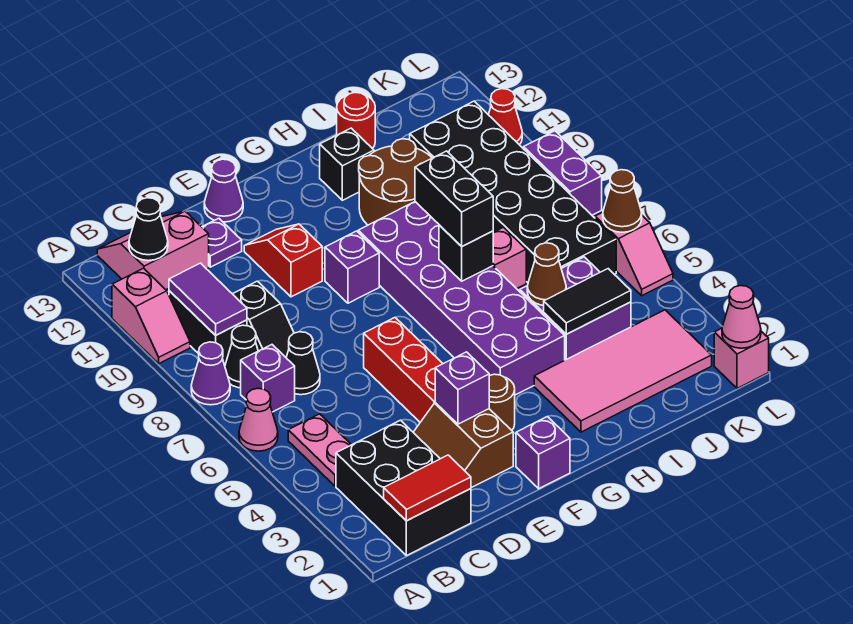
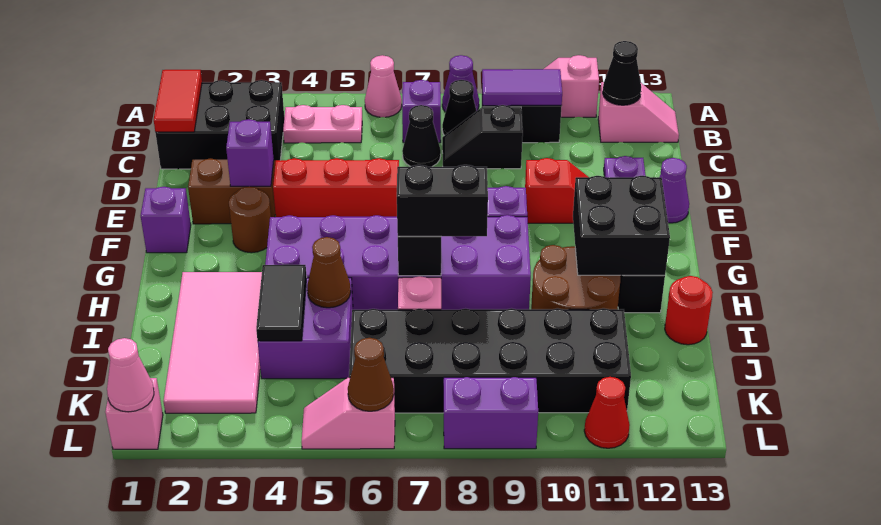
pink 2x2 slope [97,211,209,290] -> pink 1x2 slope [598,82,679,142]
none -> black 2x2 brick [573,176,670,276]

